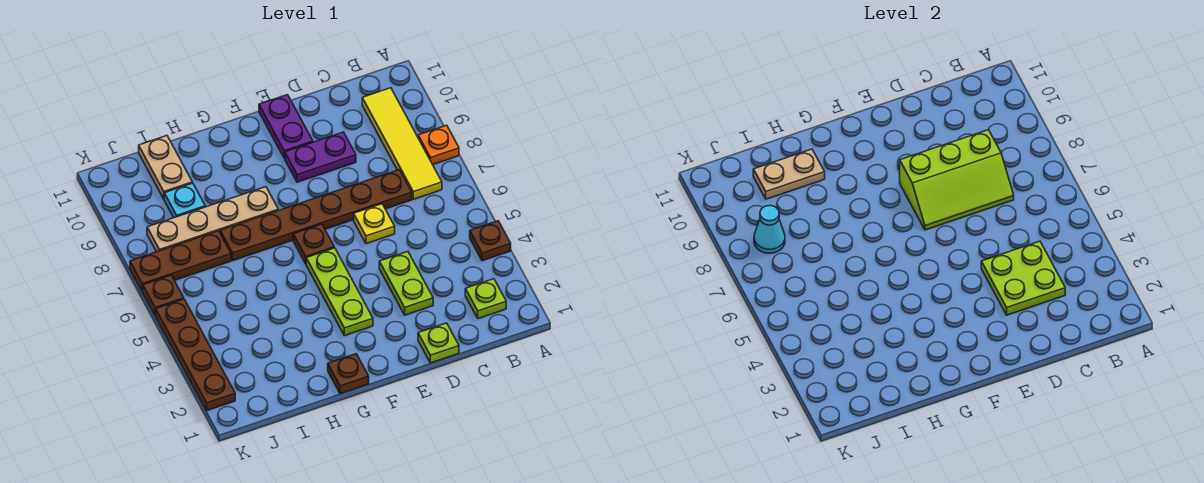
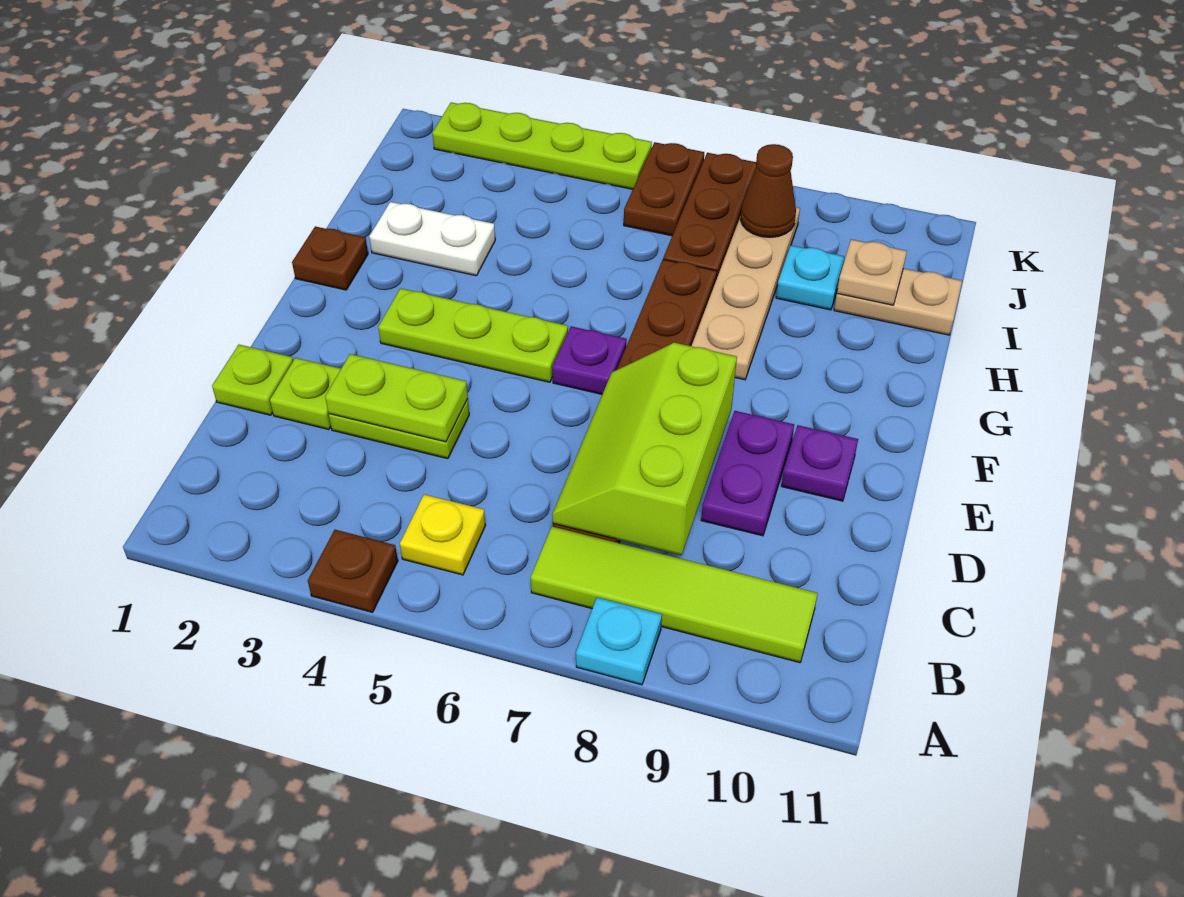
orange 1x1 plate [418,125,459,165] -> cyan 1x1 plate [576,597,662,685]
lime 1x1 plate [465,279,506,319] -> lime 1x1 plate moved to [270,358,341,430]
yellow 1x4 tile [362,88,442,199] -> lime 1x4 tile [531,526,818,663]
lime 2x2 plate [981,241,1065,315] -> lime 1x2 plate [325,354,468,442]
yellow 1x1 plate [354,204,395,244] -> yellow 1x1 plate moved to [400,494,486,575]
purple 1x2 plate [259,95,313,158] -> purple 1x1 plate [782,425,858,501]
brown 1x1 plate [293,224,334,264] -> purple 1x1 plate [552,326,627,394]
none -> white 1x2 plate [369,202,495,276]
tan 1x2 plate [753,149,825,199] -> tan 1x1 plate [837,239,907,305]
cyan 1x1 cone [754,205,785,253] -> brown 1x1 cone [740,144,796,237]
brown 1x4 plate [156,299,235,410] -> lime 1x4 plate [432,102,652,189]
brown 1x1 plate [143,275,184,315] -> brown 1x2 plate [624,142,704,236]

